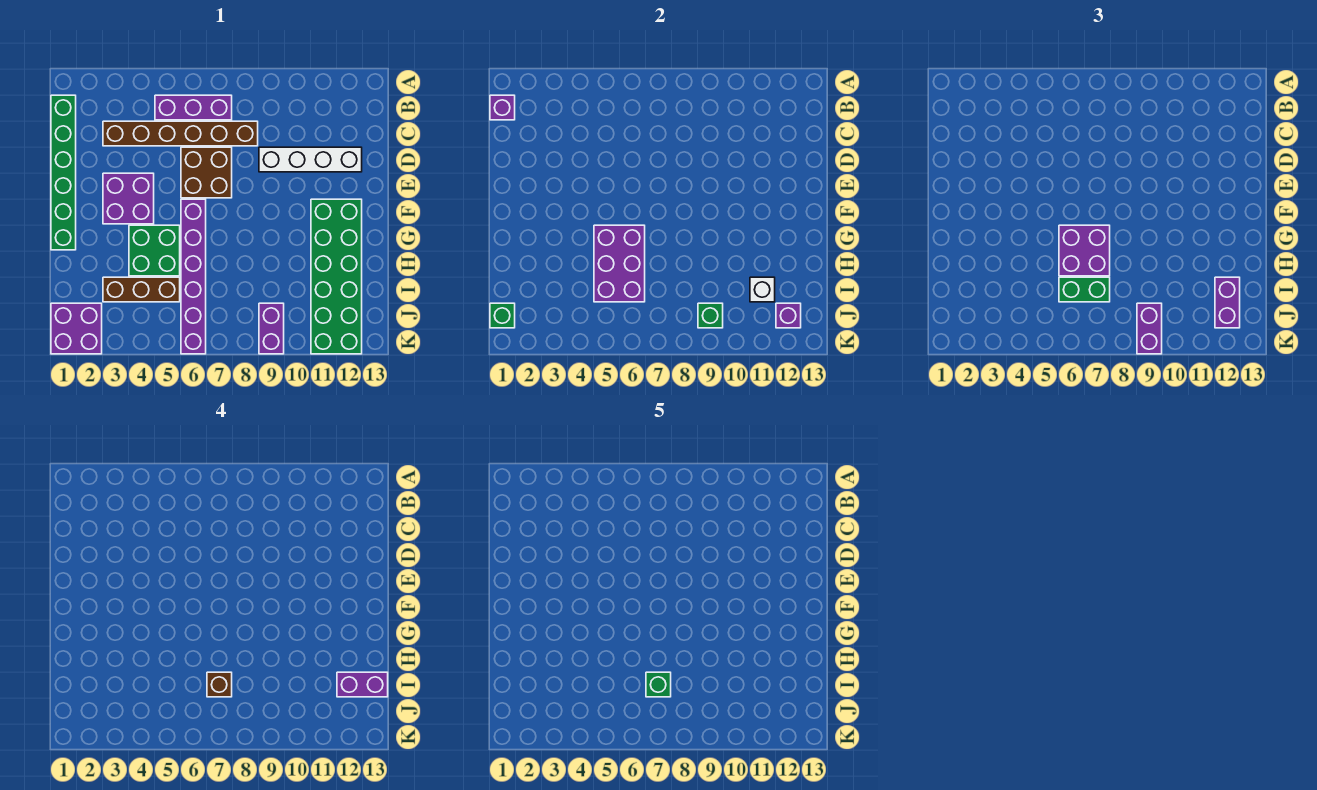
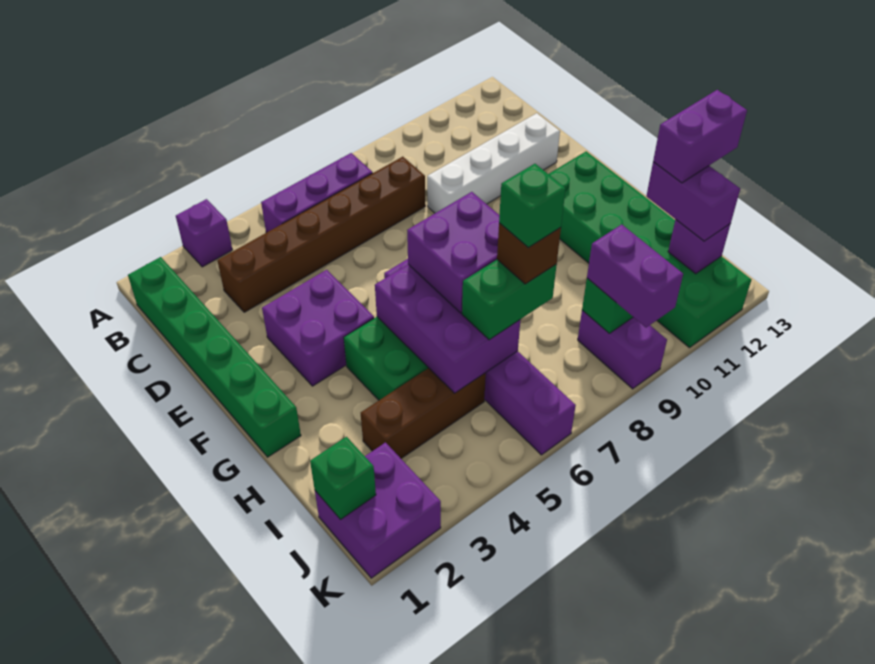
purple 1x1 brick [490,95,515,120] -> purple 1x1 brick moved to [176,199,232,267]
brown 2x2 brick [181,147,232,198] -> none
white 1x1 brick [750,277,775,302] -> none

